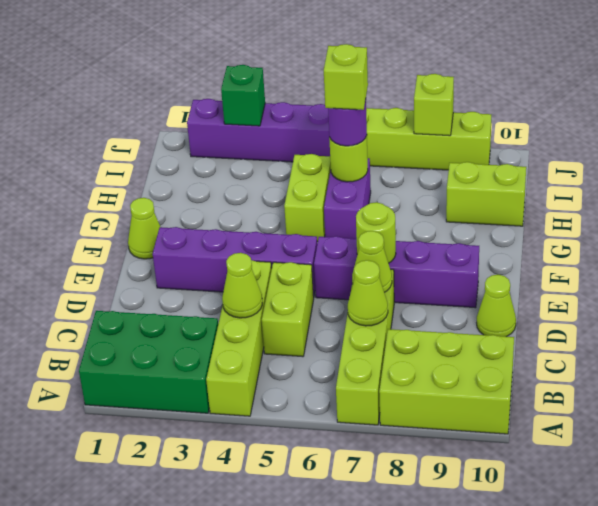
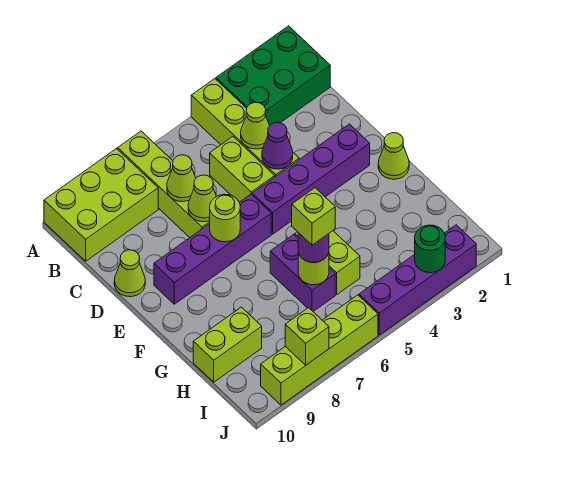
none -> purple 1x1 cone [262,123,293,169]
green 1x1 brick [221,65,265,126] -> green 1x1 round brick [415,225,445,273]

